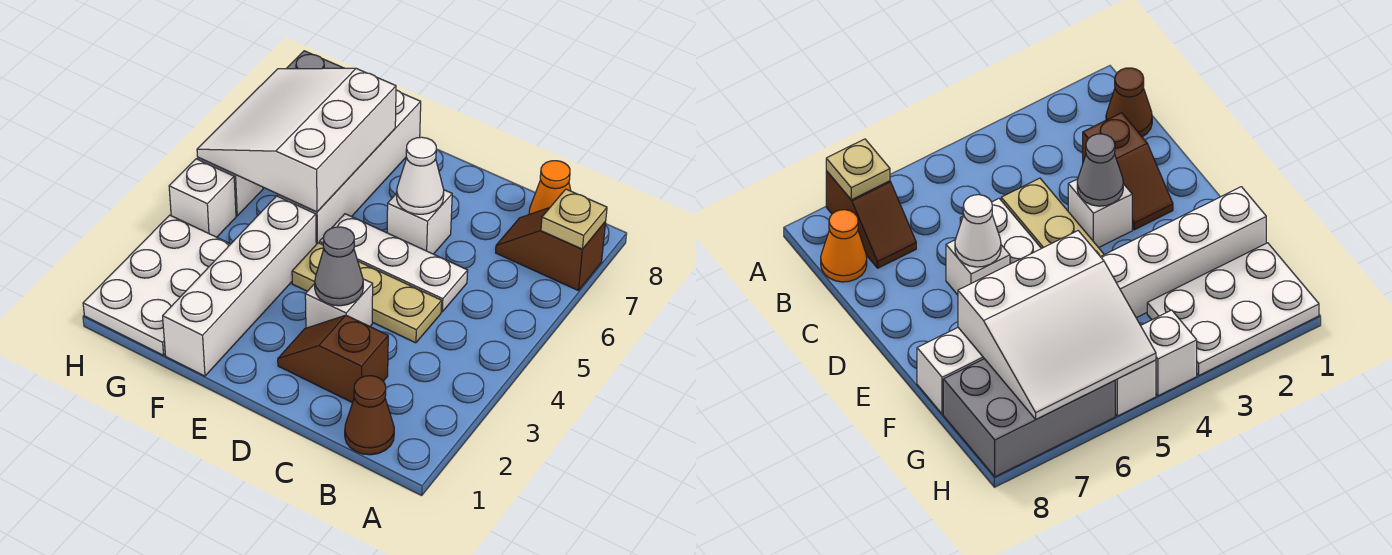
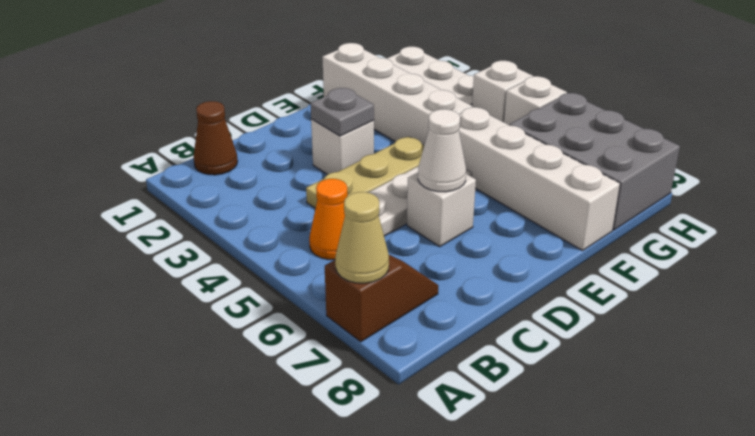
tan 1x1 plate [541,189,607,249] -> tan 1x1 cone [335,192,389,283]
orange 1x1 cone [529,161,571,214] -> orange 1x1 cone moved to [309,179,348,260]
brown 1x2 slope [278,315,388,403] -> none
grey 1x1 cone [315,227,363,306] -> grey 1x1 plate [310,88,374,136]
white 3x3 slope [197,68,396,212] -> none

